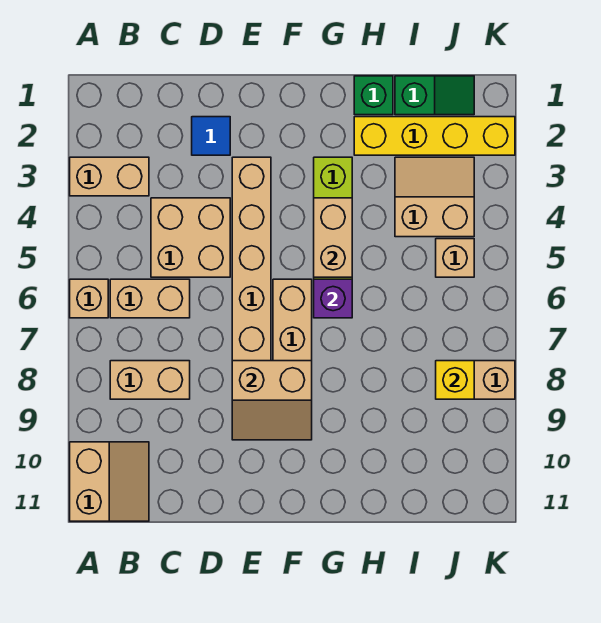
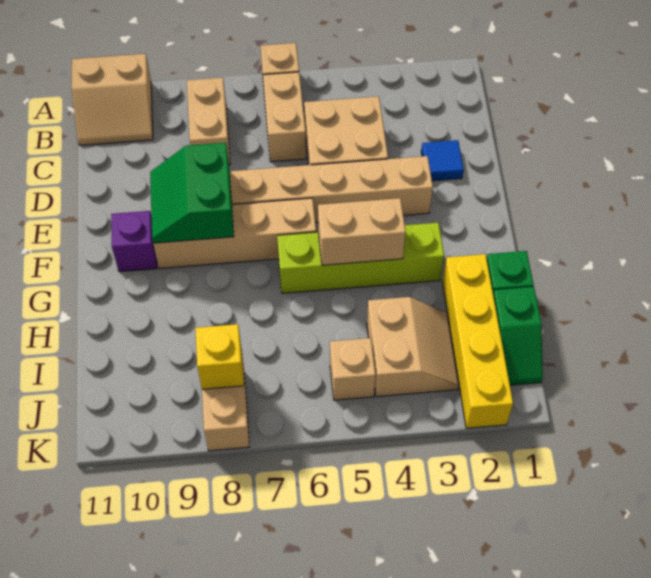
tan 1x2 brick [70,157,149,196] -> none
tan 2x2 slope [232,361,312,440] -> green 2x2 slope [150,143,234,243]
purple 1x1 brick [314,279,352,318] -> purple 1x1 brick moved to [111,211,157,272]

